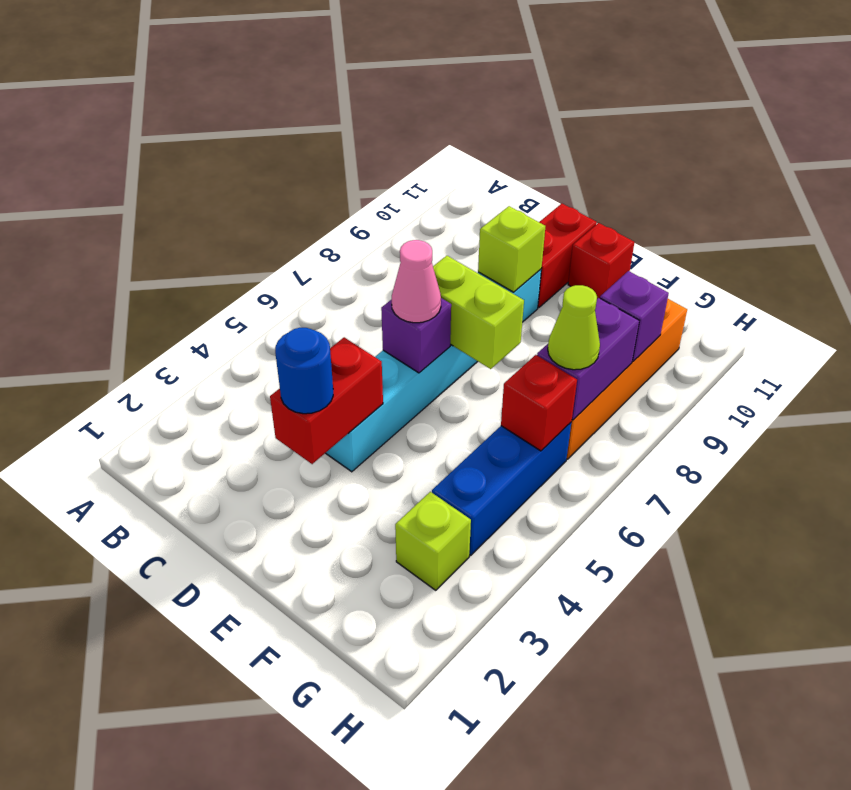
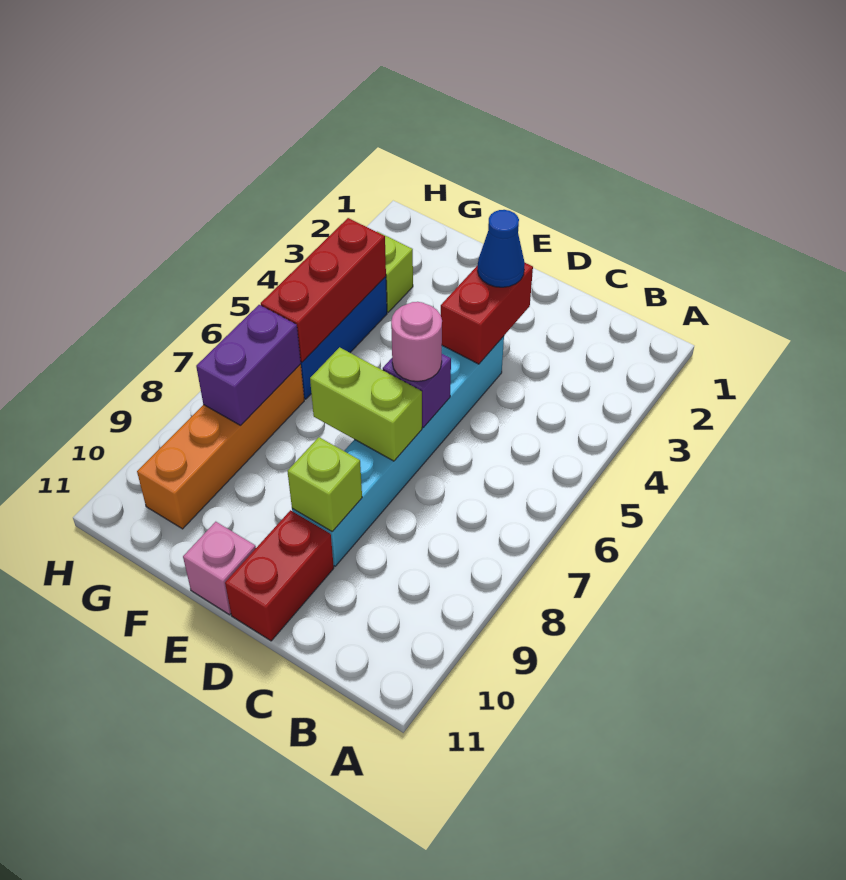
blue 1x1 round brick [275,328,333,414] -> blue 1x1 cone [477,210,525,287]
pink 1x1 cone [392,240,441,323] -> pink 1x1 round brick [391,302,442,381]
red 1x1 brick [568,223,634,299] -> pink 1x1 brick [183,522,256,615]
red 1x1 brick [501,355,577,451] -> red 1x3 brick [261,218,386,362]
lime 1x1 cone [548,285,600,370] -> none
purple 1x1 brick [600,271,669,361] -> none

